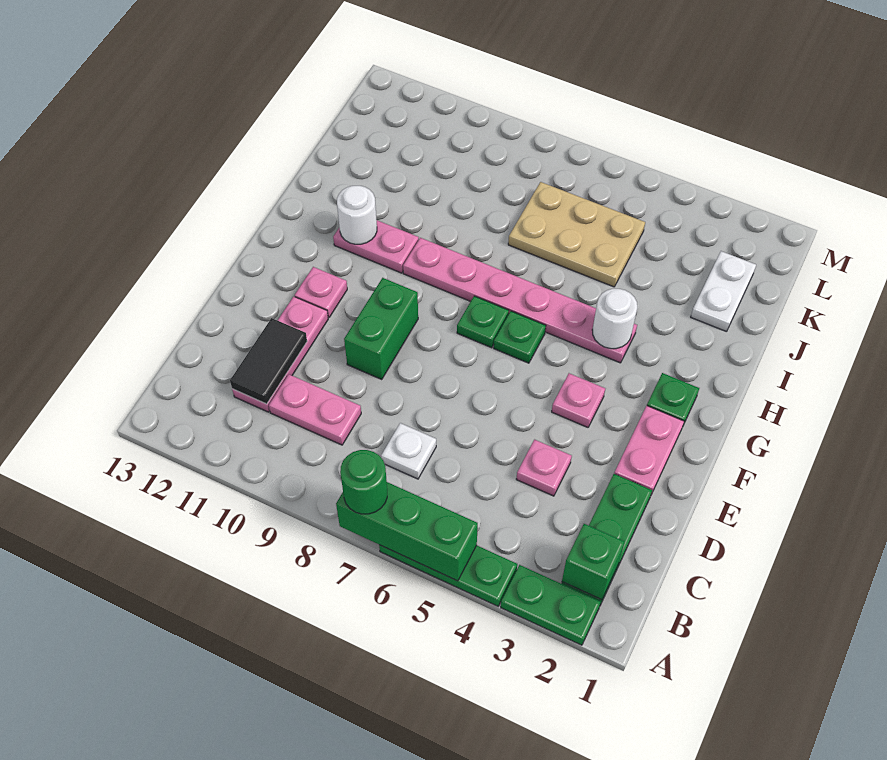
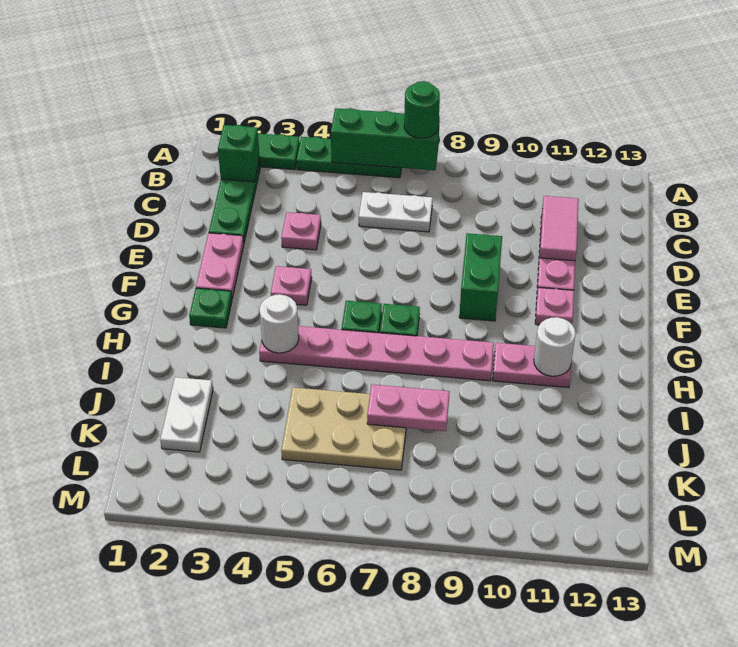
white 1x1 plate [381,423,436,479] -> white 1x2 plate [359,192,433,232]
pink 1x2 plate [269,374,361,445] -> pink 1x2 plate moved to [367,384,450,431]
black 1x2 tile [230,318,307,404] -> pink 1x2 tile [540,196,579,261]

